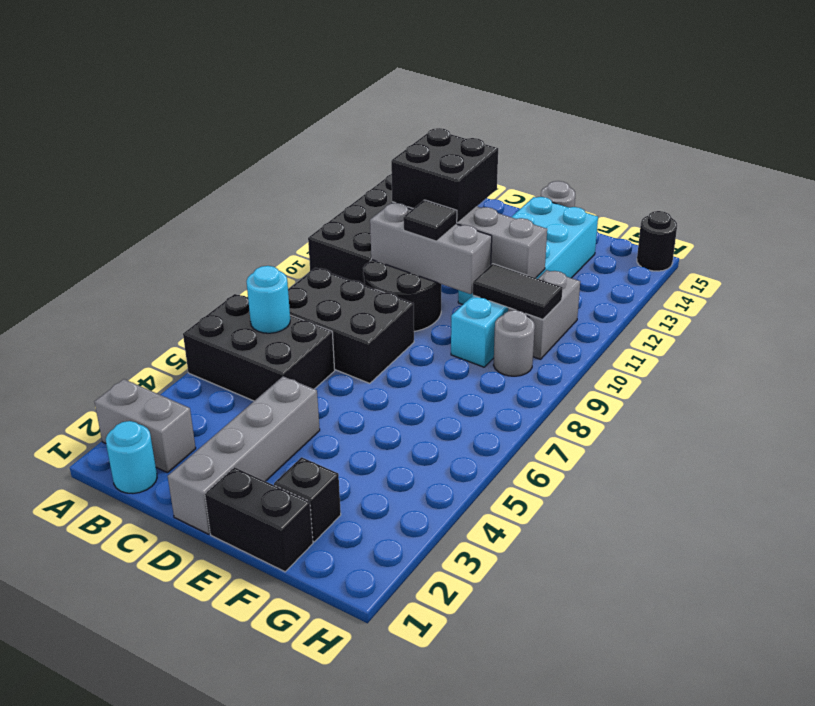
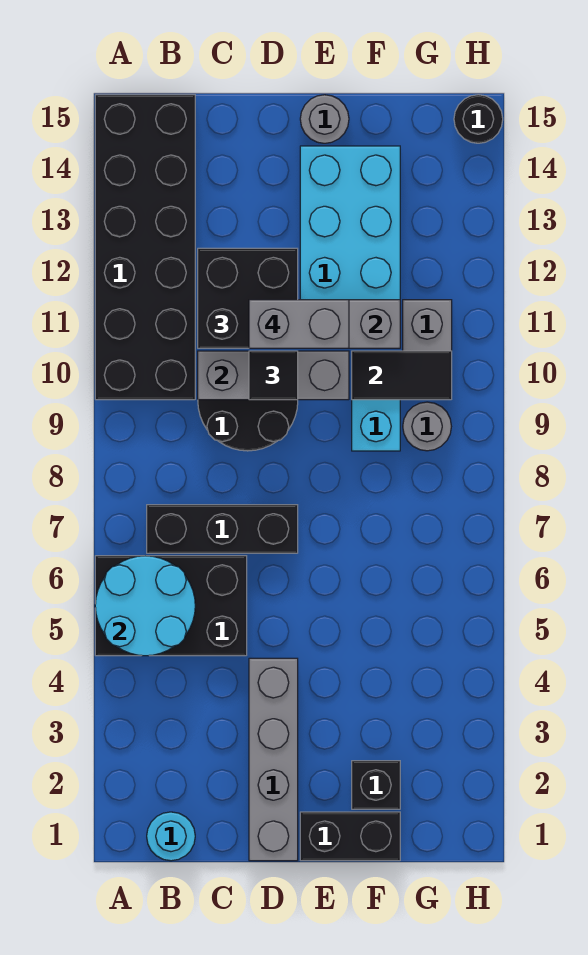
grey 1x2 brick [95,379,196,473] -> grey 1x2 brick moved to [249,300,349,348]
cyan 1x1 round brick [246,266,290,333] -> cyan 2x2 round brick [95,556,195,656]
black 2x3 brick [288,268,414,383] -> black 1x3 brick [147,505,298,553]

